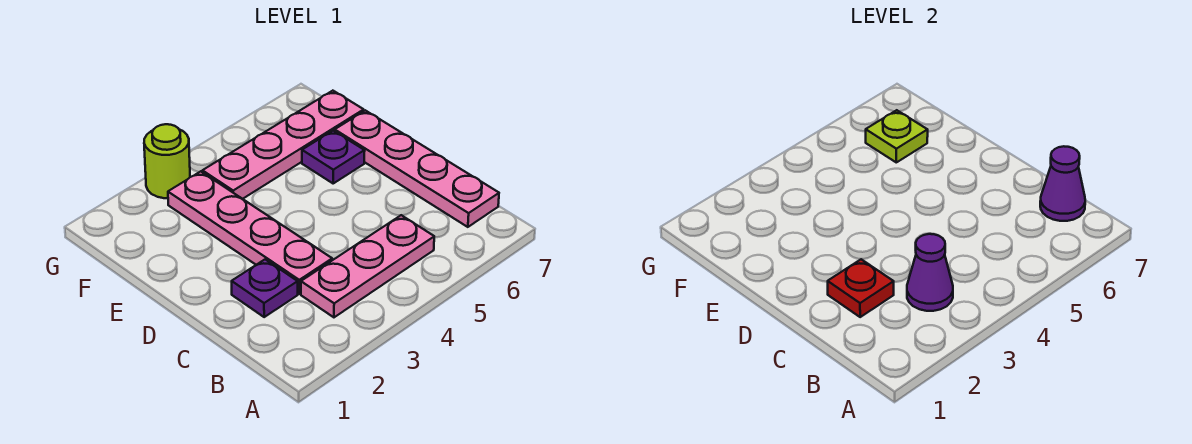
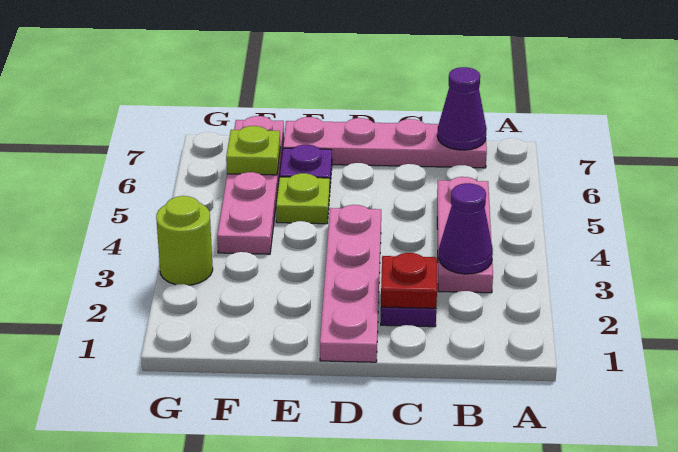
pink 1x4 plate [168,171,332,294] -> pink 1x4 plate turned to [320,205,381,362]
none -> lime 1x1 plate [276,173,330,224]

